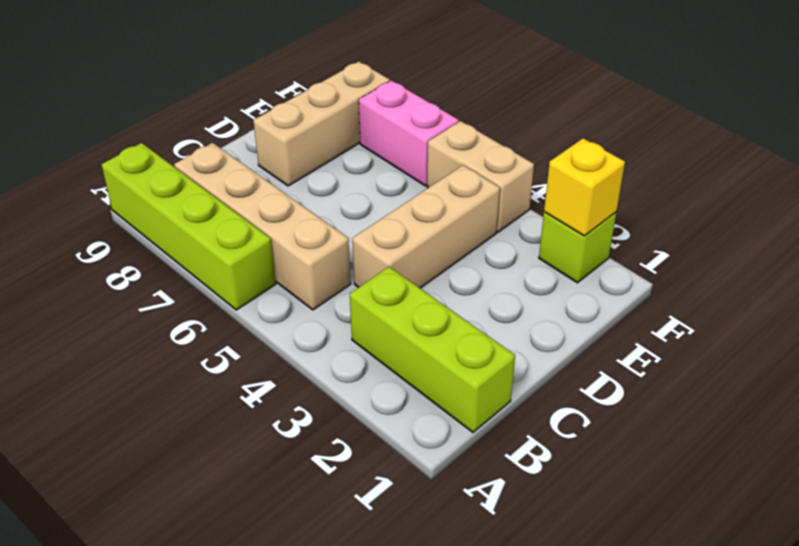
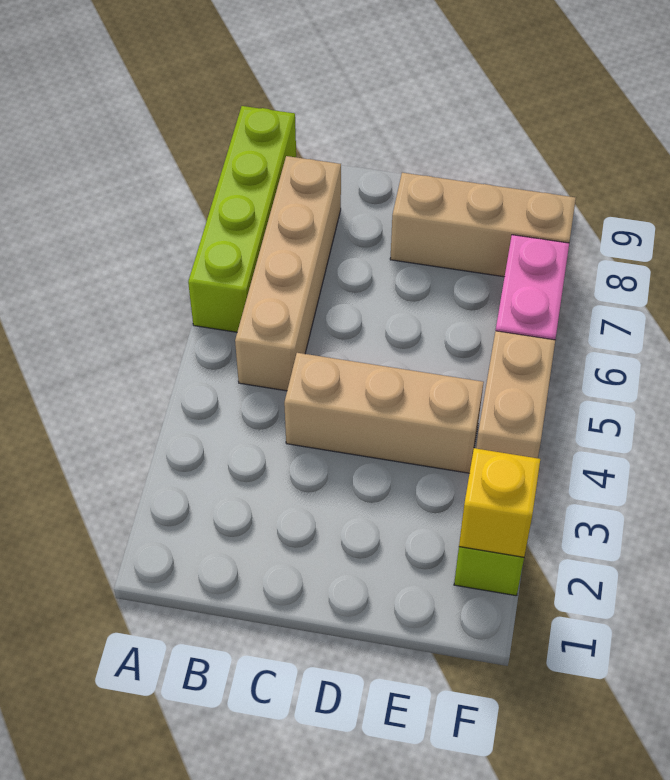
lime 1x3 brick [350,267,515,432] -> none

